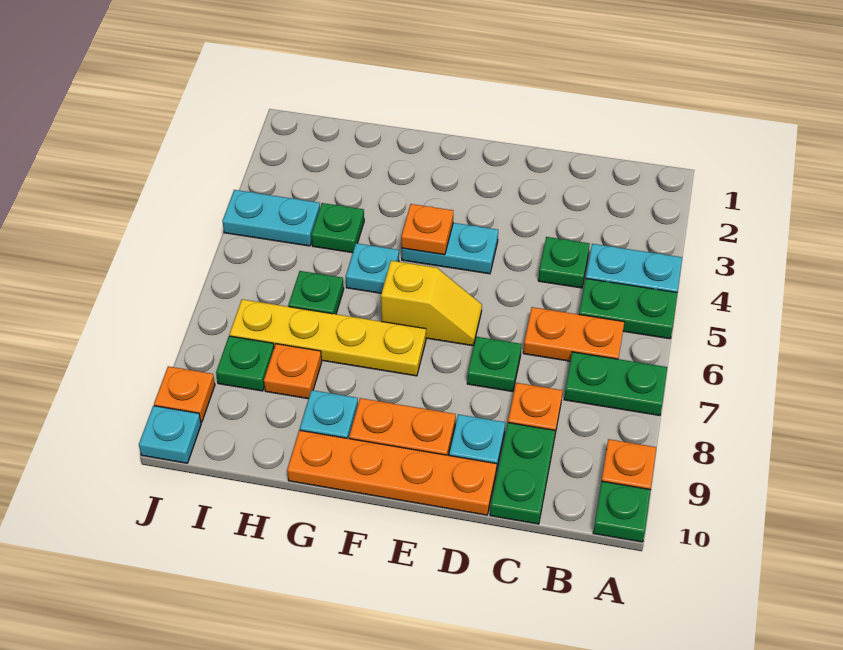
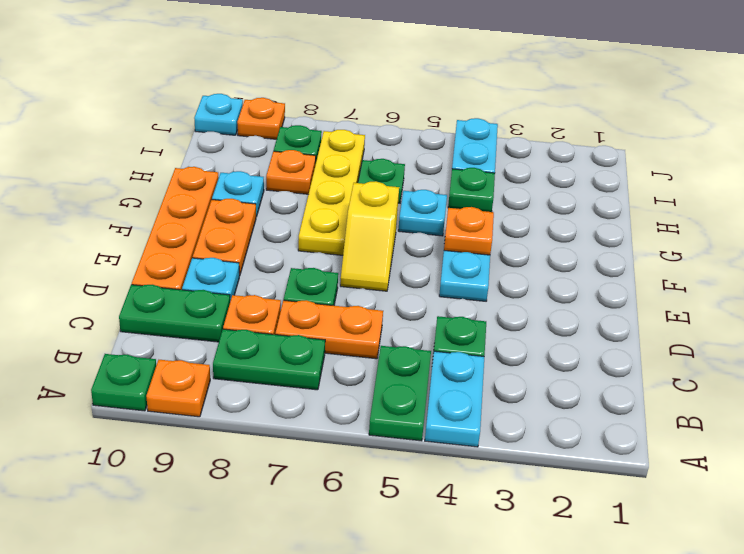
green 1x2 plate [564,352,667,416] -> green 1x2 plate turned to [213,329,325,390]
orange 1x2 plate [523,307,624,361] -> orange 1x2 plate turned to [275,300,383,359]

